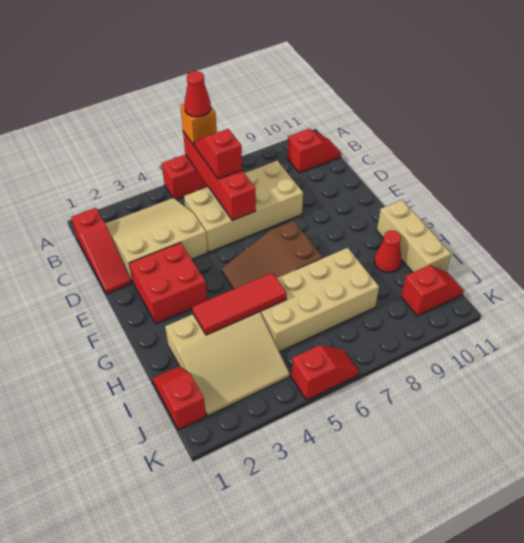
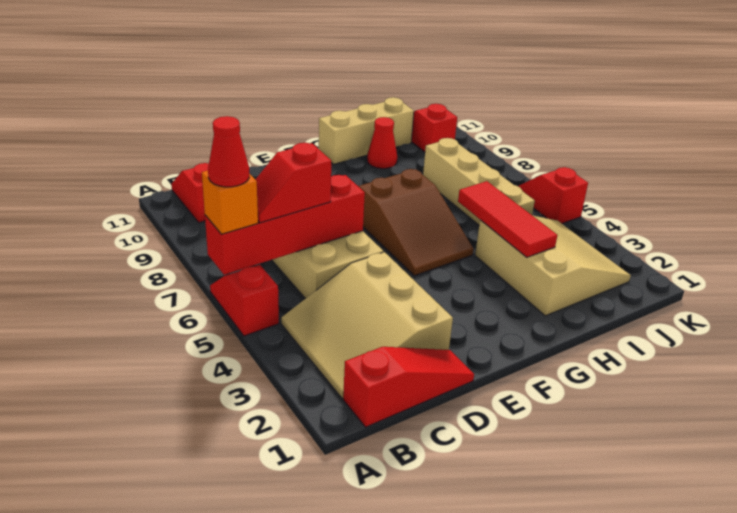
red 2x2 brick [129,243,207,324] -> none
tan 2x4 brick [260,248,379,352] -> tan 1x4 brick [423,138,535,225]
red 1x2 slope [152,366,206,430] -> none

